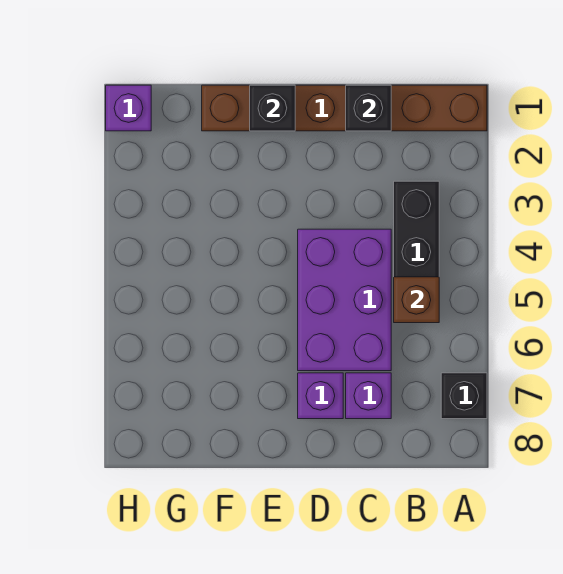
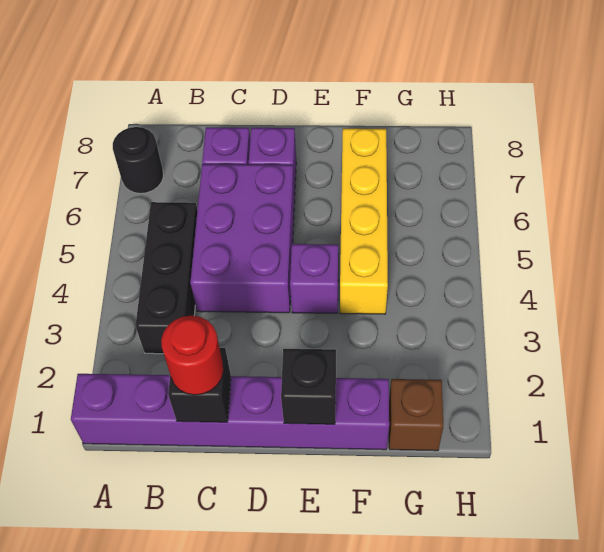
brown 1x6 brick [202,85,487,131] -> purple 1x6 brick [71,374,389,450]
black 1x1 brick [441,373,487,419] -> black 1x1 round brick [113,127,163,193]
brown 1x1 brick [394,277,439,323] -> brown 1x1 brick moved to [389,379,443,451]
none -> red 1x1 round brick [161,316,224,395]
none -> yellow 1x4 brick [340,128,388,314]
purple 1x1 brick [106,85,151,131] -> purple 1x1 brick moved to [290,244,338,313]

